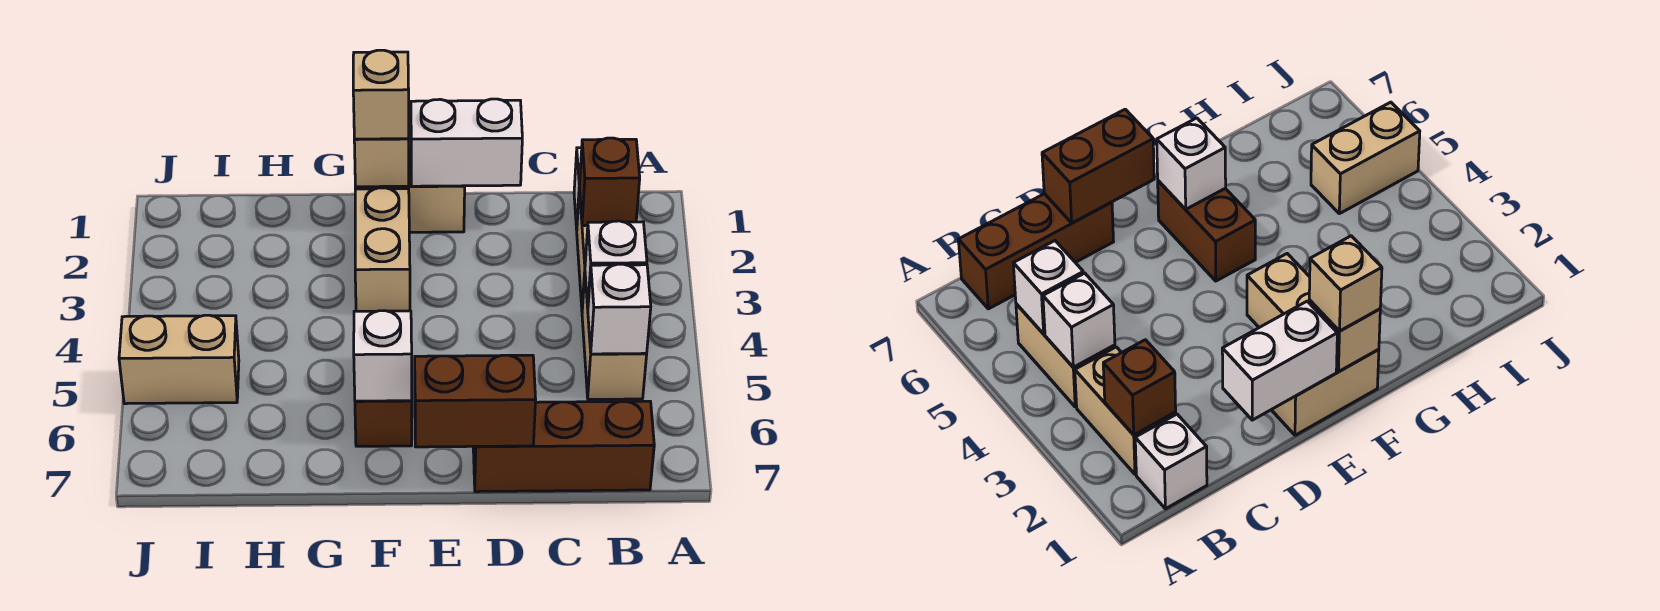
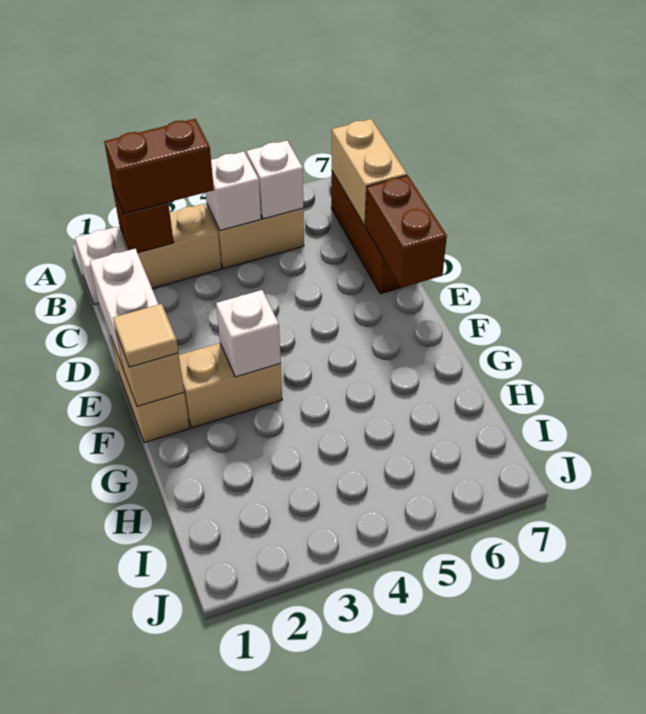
tan 1x1 brick [353,50,409,139] -> tan 1x1 tile [113,304,178,367]
brown 1x2 brick [355,401,412,446] -> brown 1x2 brick moved to [104,119,214,214]
white 1x1 brick [354,311,412,401] -> white 1x1 brick moved to [216,290,281,377]
tan 1x2 brick [119,315,239,404] -> tan 1x2 brick moved to [332,119,407,225]

